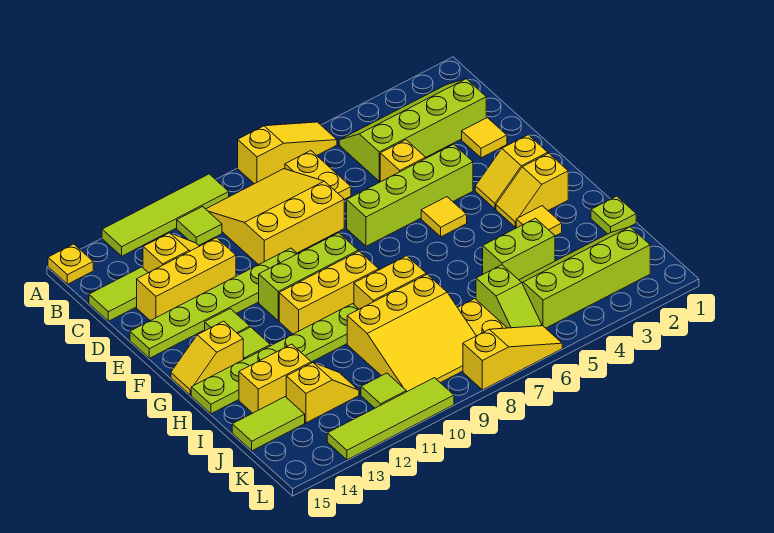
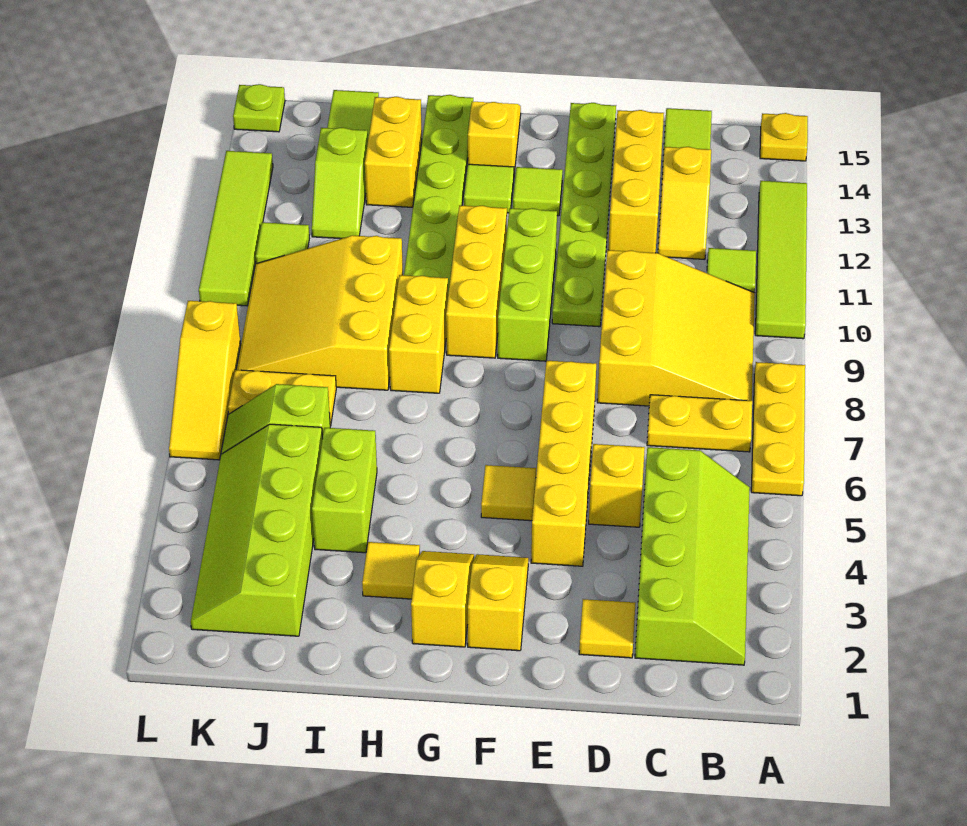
yellow 1x3 slope [238,122,337,184] -> yellow 1x3 plate [751,362,805,496]
lime 1x4 brick [347,144,473,246] -> yellow 1x4 brick [531,360,596,566]
lime 1x1 plate [591,196,636,234] -> lime 1x1 plate moved to [233,84,285,132]
lime 2x4 slope [519,227,650,328] -> lime 2x4 slope turned to [191,424,322,636]
yellow 1x2 slope [286,363,359,423] -> lime 1x2 slope [312,127,368,239]

